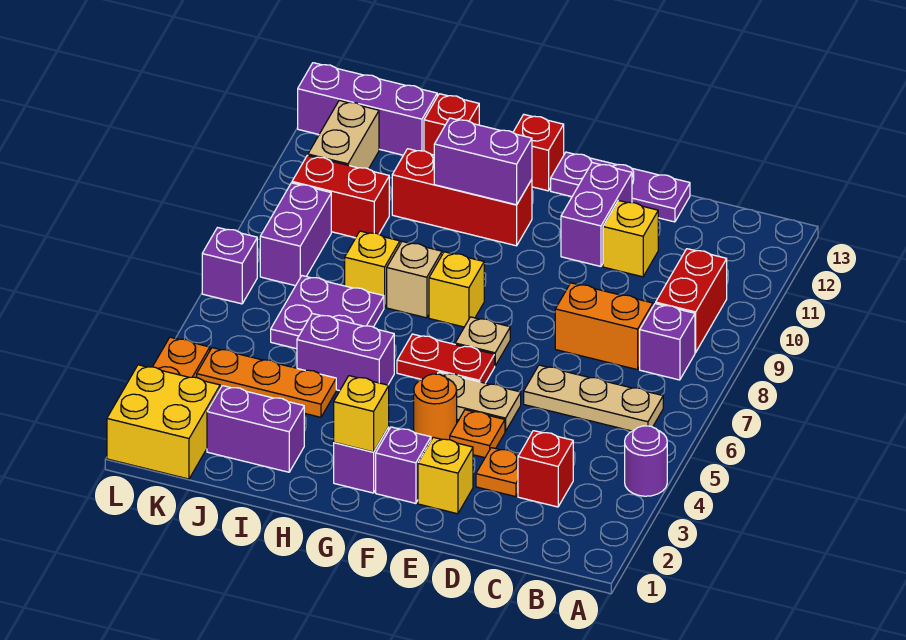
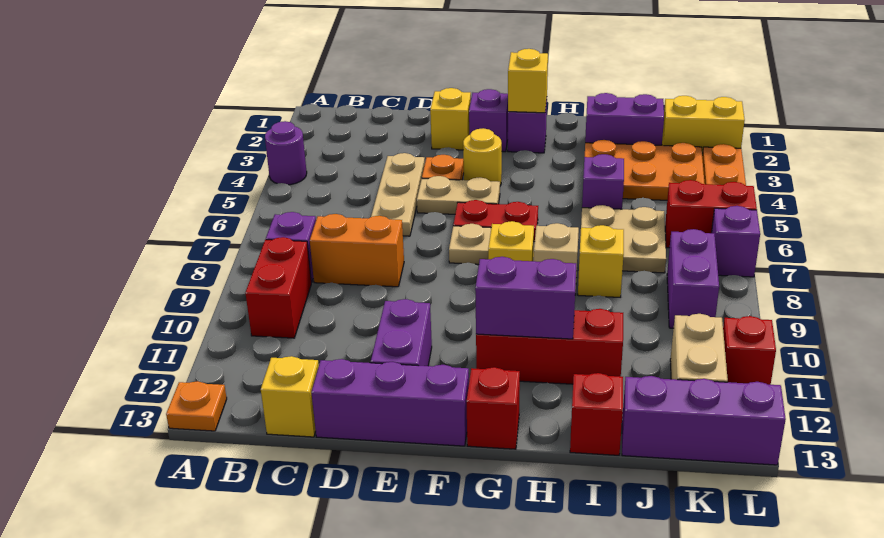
tan 1x3 plate [524,365,663,431] -> tan 1x3 plate turned to [371,153,425,236]
red 1x1 brick [518,431,573,507] -> red 1x1 brick moved to [723,316,776,385]
orange 1x1 plate [476,448,519,497] -> orange 1x1 plate moved to [166,381,227,431]
yellow 1x1 brick [603,200,658,277] -> yellow 1x1 brick moved to [261,356,319,437]
purple 1x3 plate [551,152,690,222] -> purple 1x3 brick [311,359,469,446]
orange 1x1 round brick [414,374,457,440] -> yellow 1x1 round brick [463,128,502,186]
purple 1x2 brick [297,314,394,391] -> purple 1x1 brick [582,154,624,209]
orange 1x3 plate [197,348,336,417] -> orange 2x3 plate [585,140,705,200]
purple 2x2 plate [271,276,384,349] -> tan 2x2 plate [581,205,666,273]
red 1x2 brick [292,155,389,238] -> red 1x2 brick moved to [665,180,757,248]
yellow 2x2 brick [107,365,220,479] -> yellow 1x2 brick [662,96,745,155]

